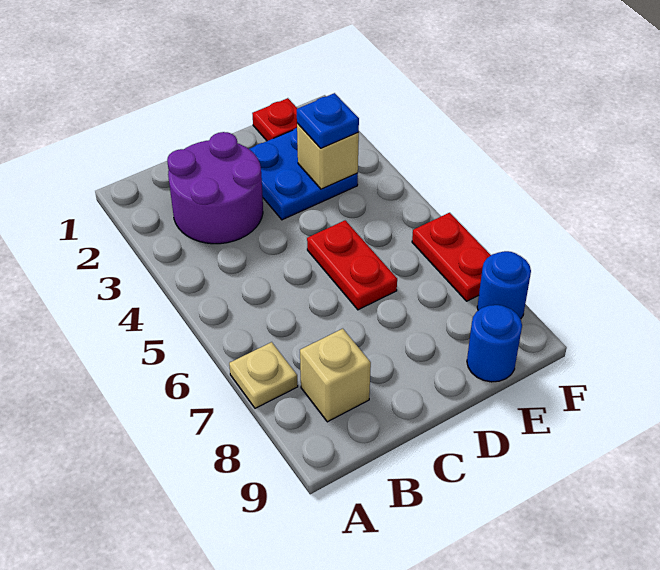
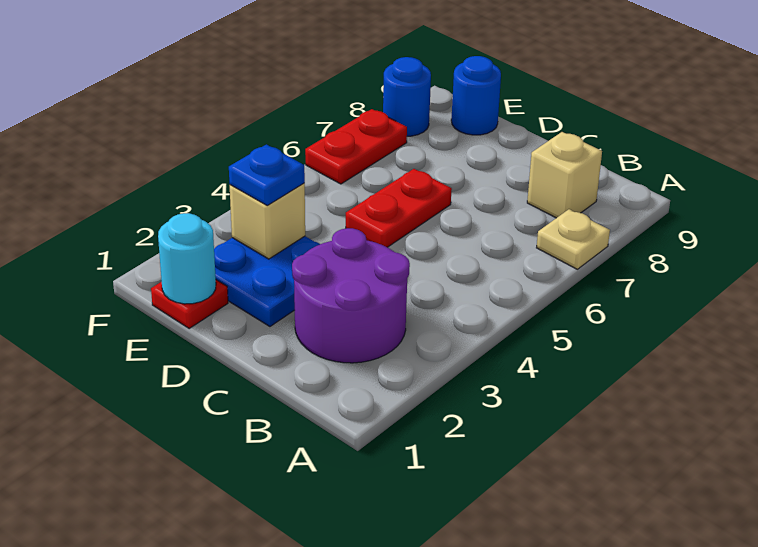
none -> cyan 1x1 round brick [158,213,216,304]

